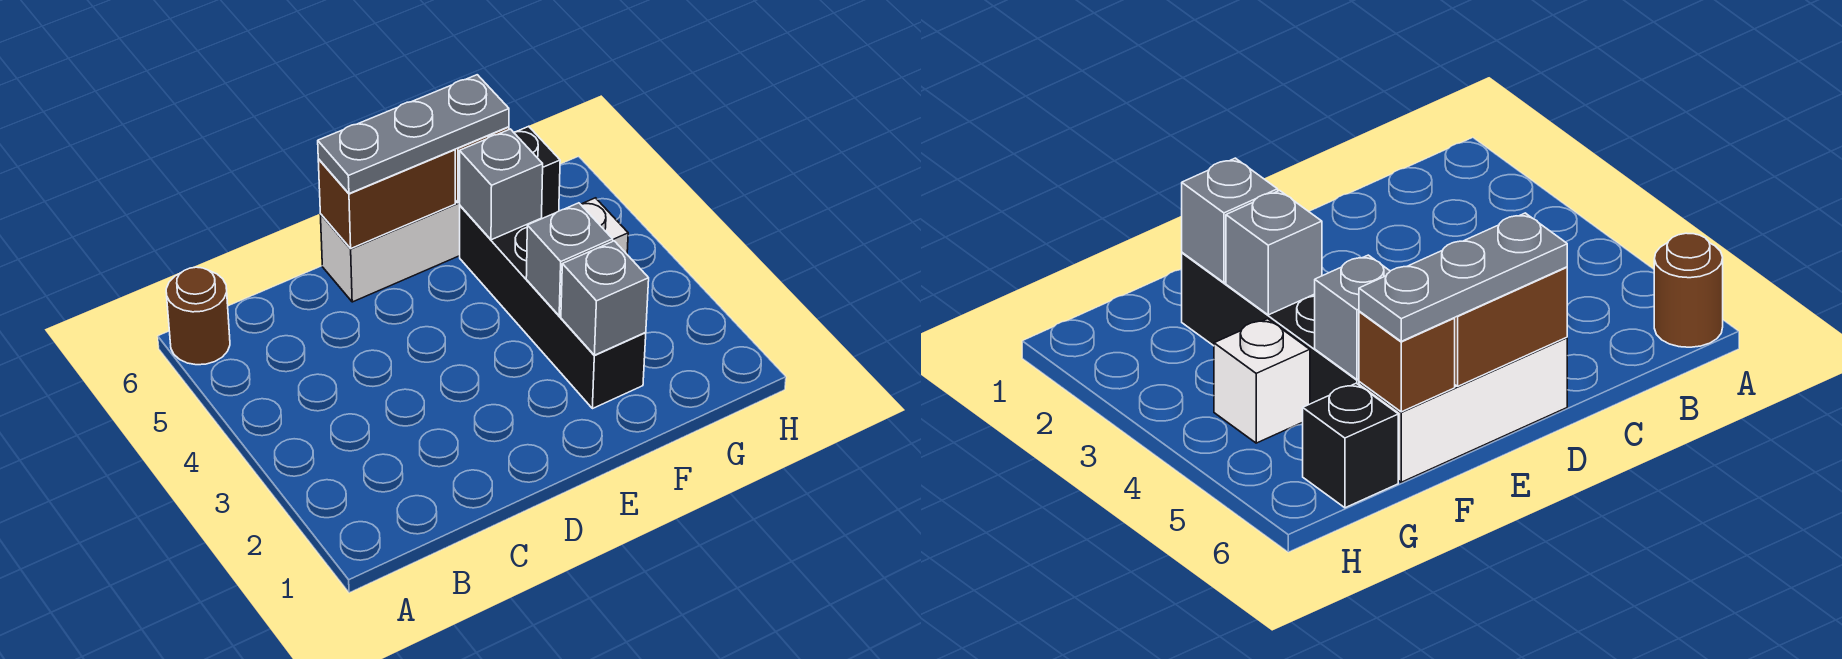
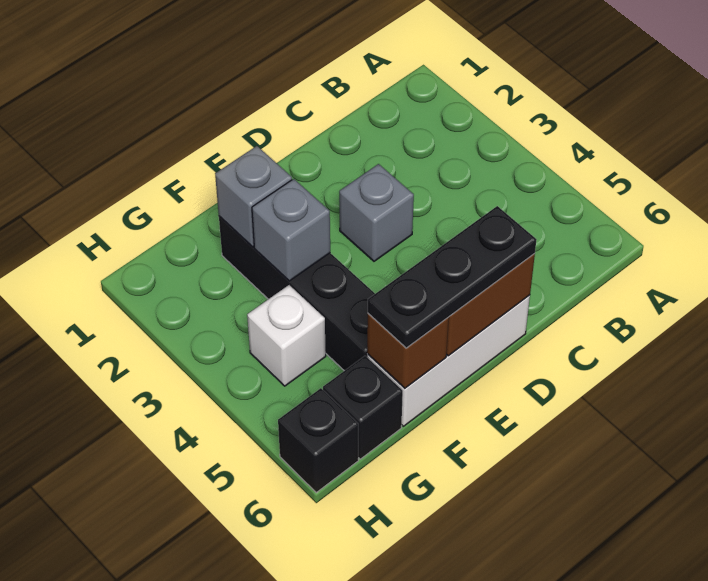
brown 1x1 round brick [166,267,230,365] -> none
grey 1x3 plate [318,75,509,194] -> black 1x3 plate [368,206,536,348]
grey 1x1 brick [460,129,543,240] -> grey 1x1 brick moved to [339,164,414,261]
none -> black 1x1 brick [278,388,358,492]

